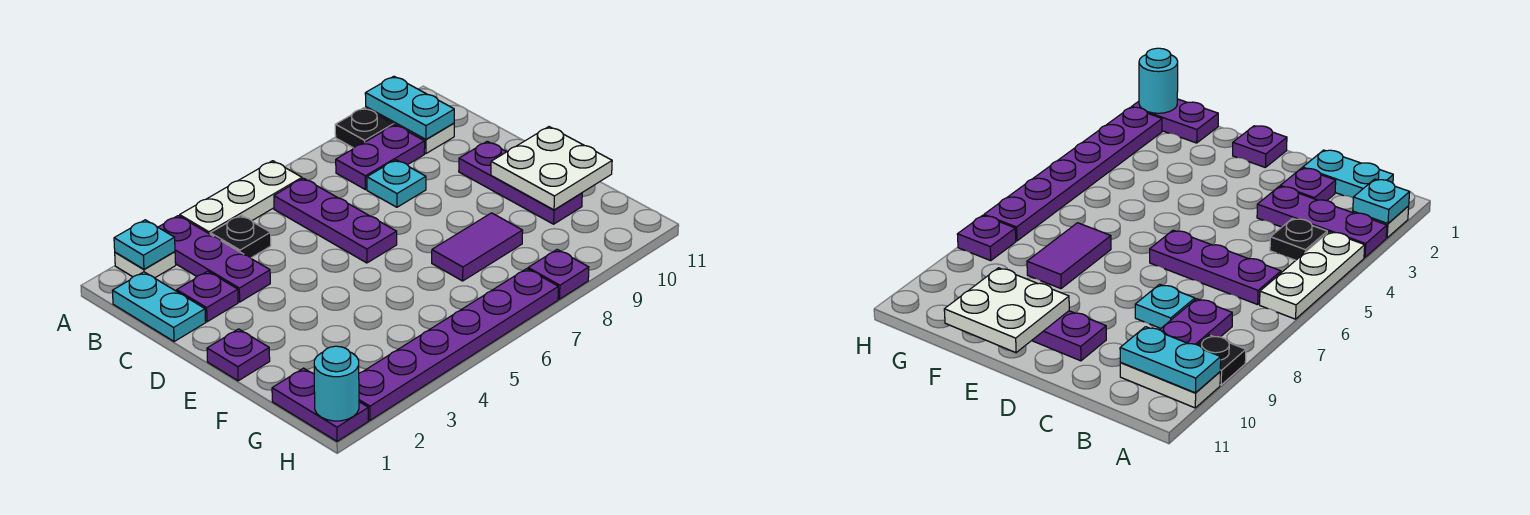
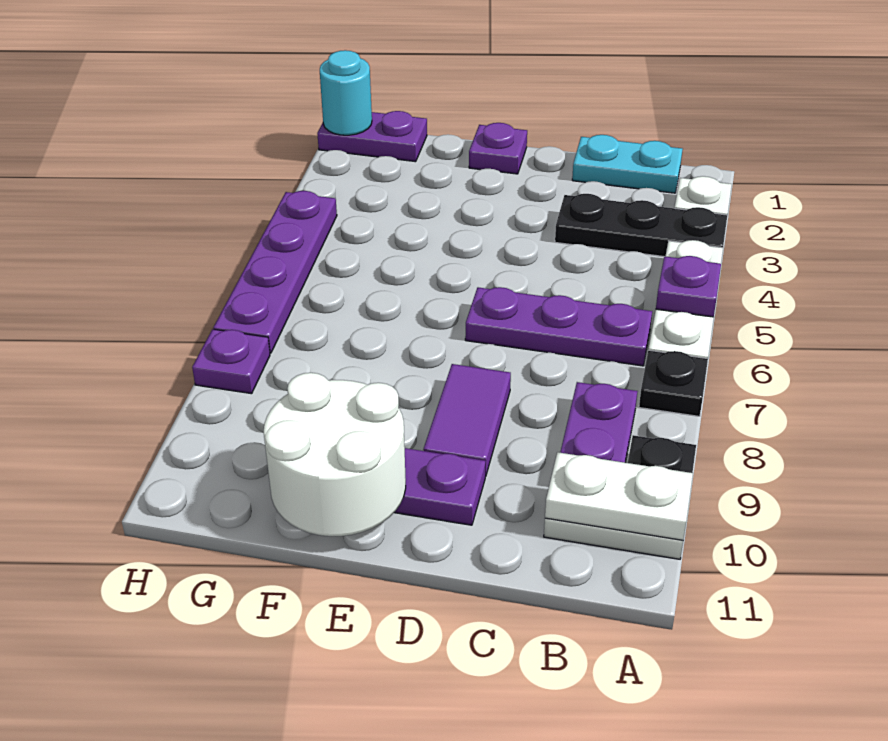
cyan 1x1 plate [114,220,175,269] -> none
purple 1x3 plate [158,216,270,302] -> black 1x3 plate [555,194,727,256]
cyan 1x2 plate [365,76,454,139] -> white 1x2 plate [545,452,693,540]
black 1x1 plate [210,215,271,258] -> black 1x1 plate moved to [639,350,708,416]
purple 1x1 plate [177,271,238,322] -> purple 1x1 plate moved to [656,256,721,317]
cyan 1x1 plate [367,160,426,207] -> none
white 2x2 plate [491,127,612,210] -> white 2x2 round brick [264,373,406,536]
purple 1x2 tile [432,213,523,281] -> purple 1x2 tile moved to [423,364,511,477]
purple 1x6 plate [359,269,558,420] -> purple 1x4 plate [213,191,337,353]

